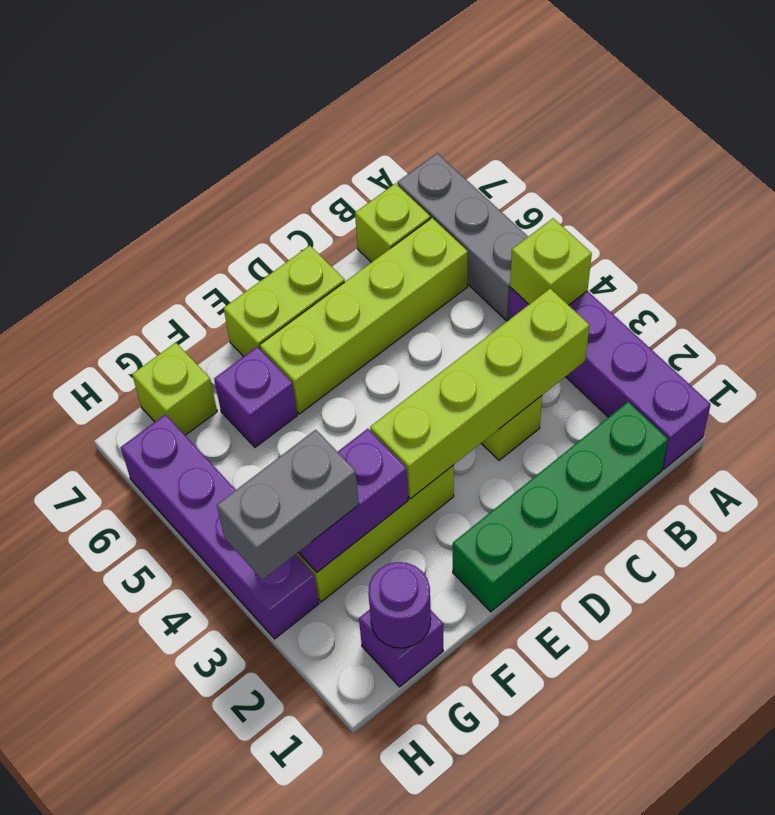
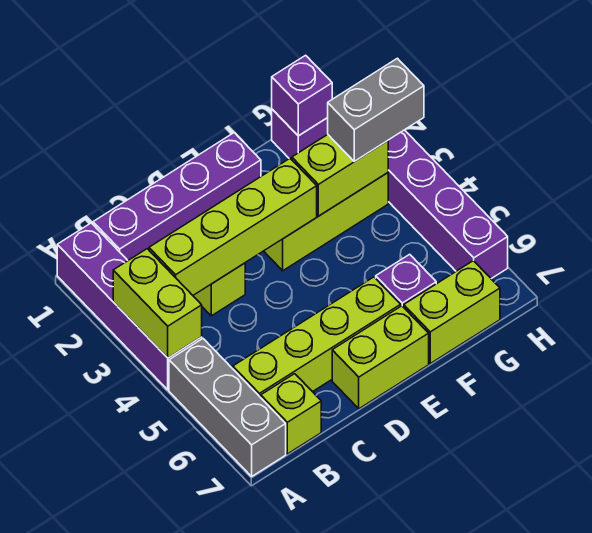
lime 1x1 brick [510,218,592,305] -> lime 1x2 brick [113,249,202,358]
green 1x4 brick [453,402,668,612] -> purple 1x4 brick [93,133,261,260]
purple 1x2 brick [298,429,408,572] -> lime 1x2 brick [292,135,388,216]
purple 1x1 round brick [368,562,431,648] -> purple 1x1 brick [272,55,332,136]
lime 1x1 brick [132,343,217,435] -> lime 1x2 brick [404,261,500,364]

